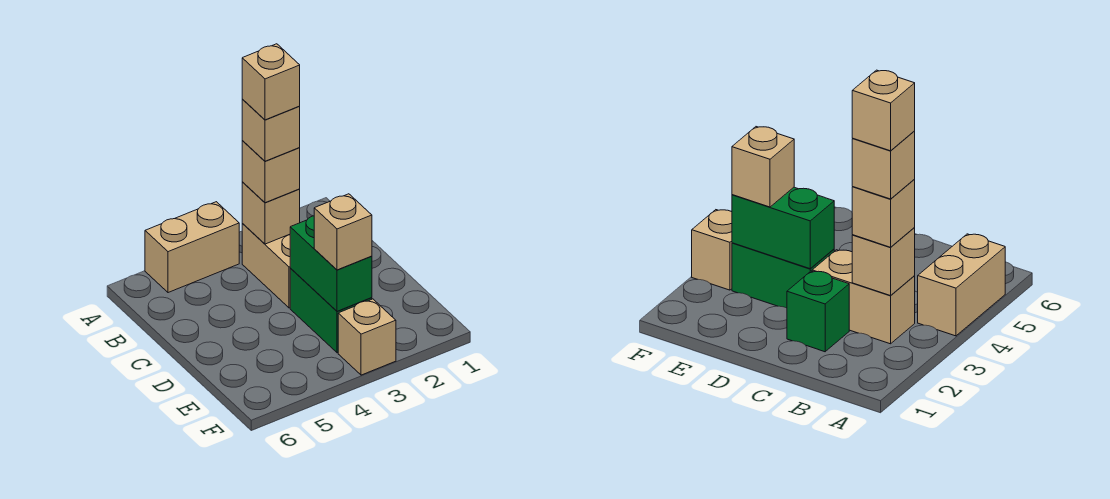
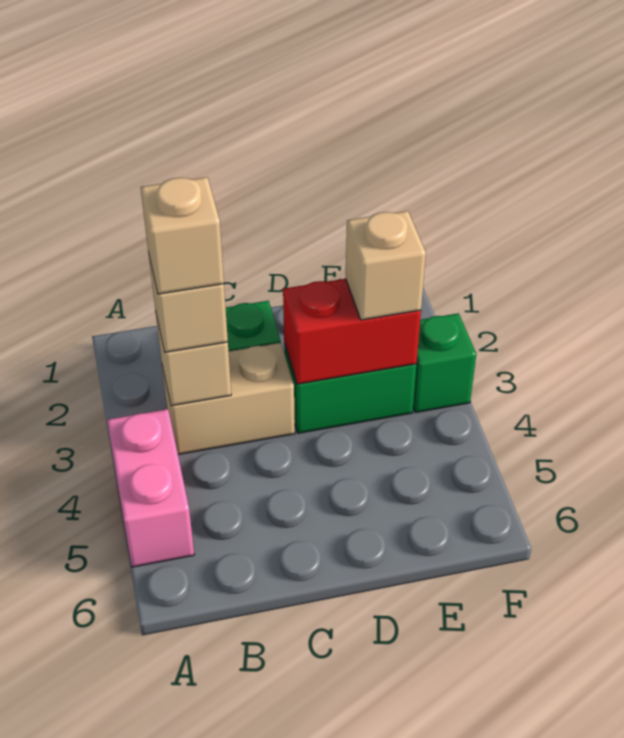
tan 1x2 brick [145,202,239,293] -> pink 1x2 brick [107,409,194,567]
tan 1x1 brick [242,44,300,120] -> none
green 1x2 brick [290,216,372,311] -> red 1x2 brick [283,279,421,384]
tan 1x1 brick [338,299,396,375] -> green 1x1 brick [413,313,476,412]

